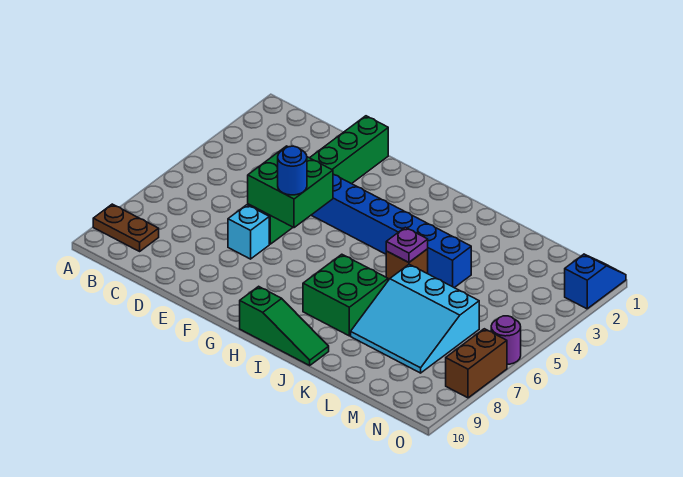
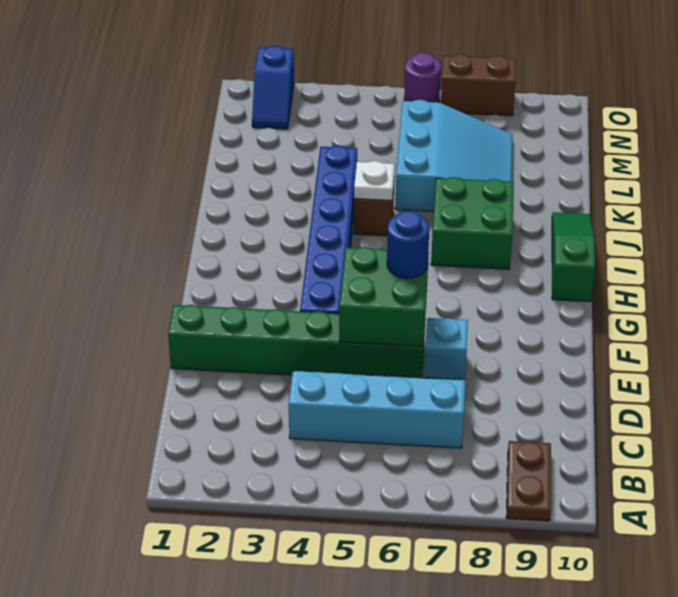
none -> cyan 2x4 slope [289,370,465,448]
purple 1x1 plate [386,227,428,262] -> white 1x1 plate [354,161,395,201]
blue 1x2 slope [565,254,626,309] -> blue 1x2 slope turned to [252,46,294,129]

